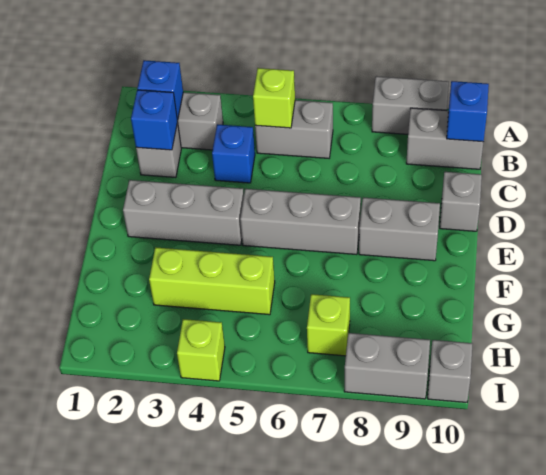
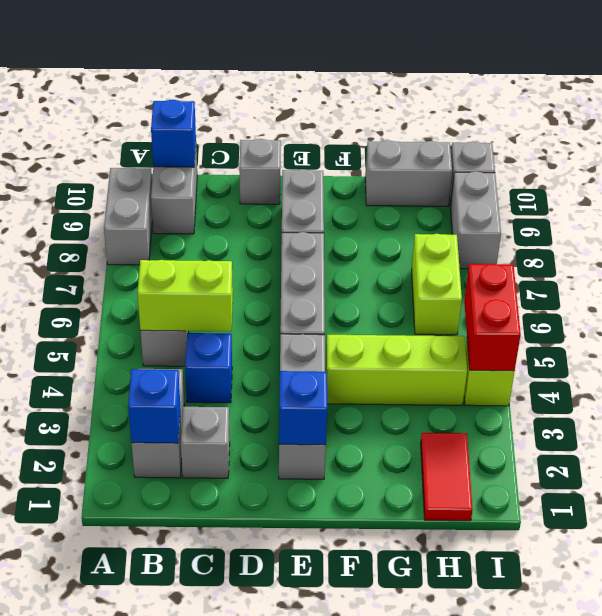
lime 1x1 brick [253,68,295,128] -> lime 1x2 brick [137,260,233,331]
blue 1x1 brick [131,90,178,150] -> blue 1x1 brick moved to [279,371,327,445]
lime 1x3 brick [149,247,275,315] -> lime 1x3 brick turned to [326,335,467,405]
none -> grey 1x2 brick [365,140,452,207]
none -> red 1x2 tile [421,433,473,521]
lime 1x1 brick [307,294,350,356] -> lime 1x2 brick [412,234,462,335]
none -> red 1x2 brick [464,264,521,371]

